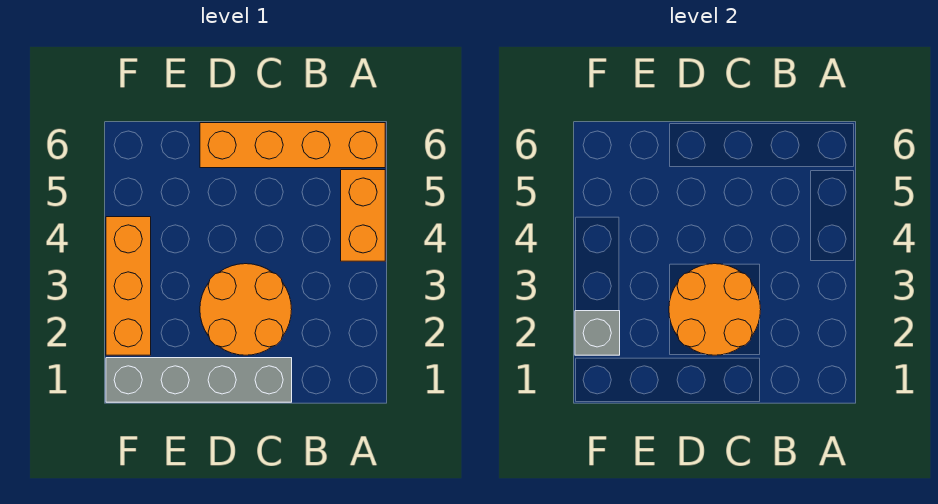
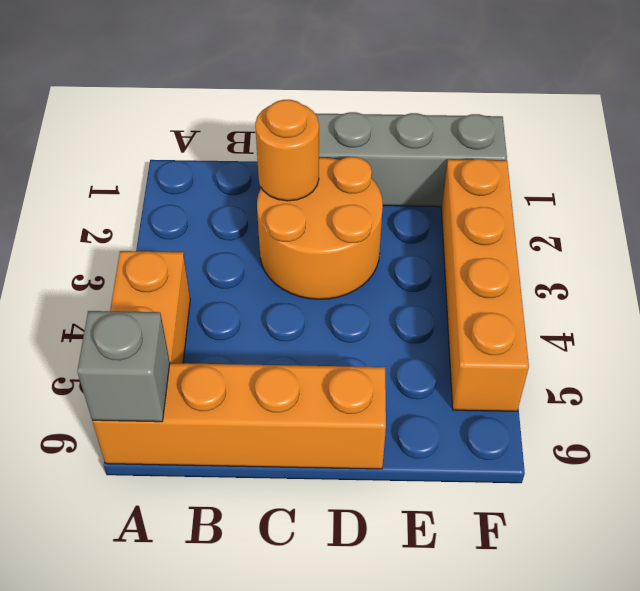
orange 2x2 round brick [669,264,761,355] -> orange 1x1 round brick [255,100,319,201]
orange 1x3 brick [106,217,151,355] -> orange 1x4 brick [441,159,529,411]
grey 1x1 brick [575,311,620,355] -> grey 1x1 brick moved to [77,311,170,422]

